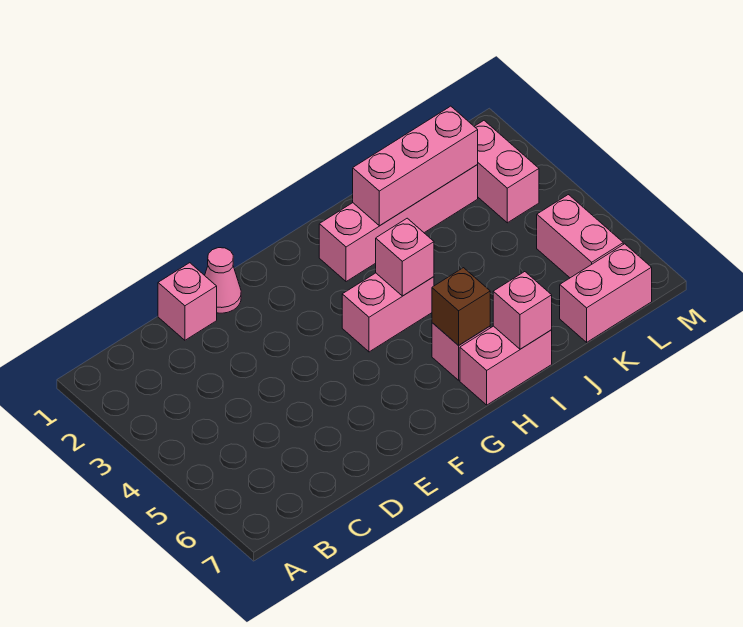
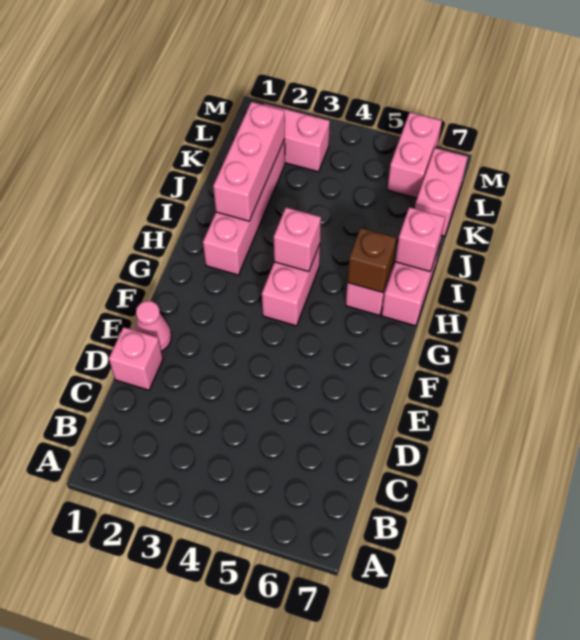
pink 1x2 brick [537,195,623,278] -> pink 1x2 brick turned to [387,112,442,198]

